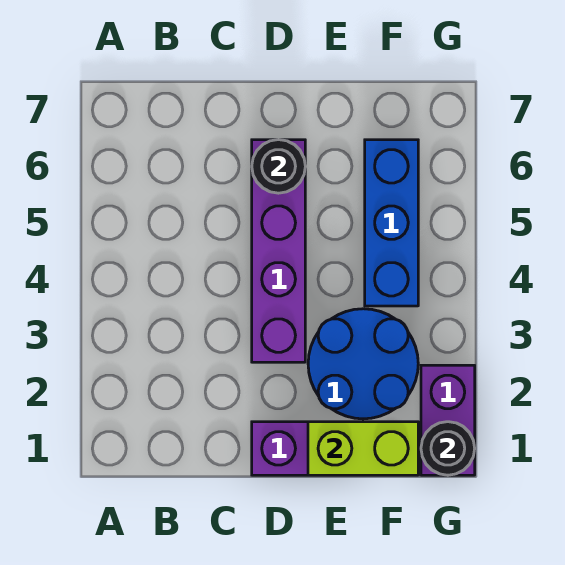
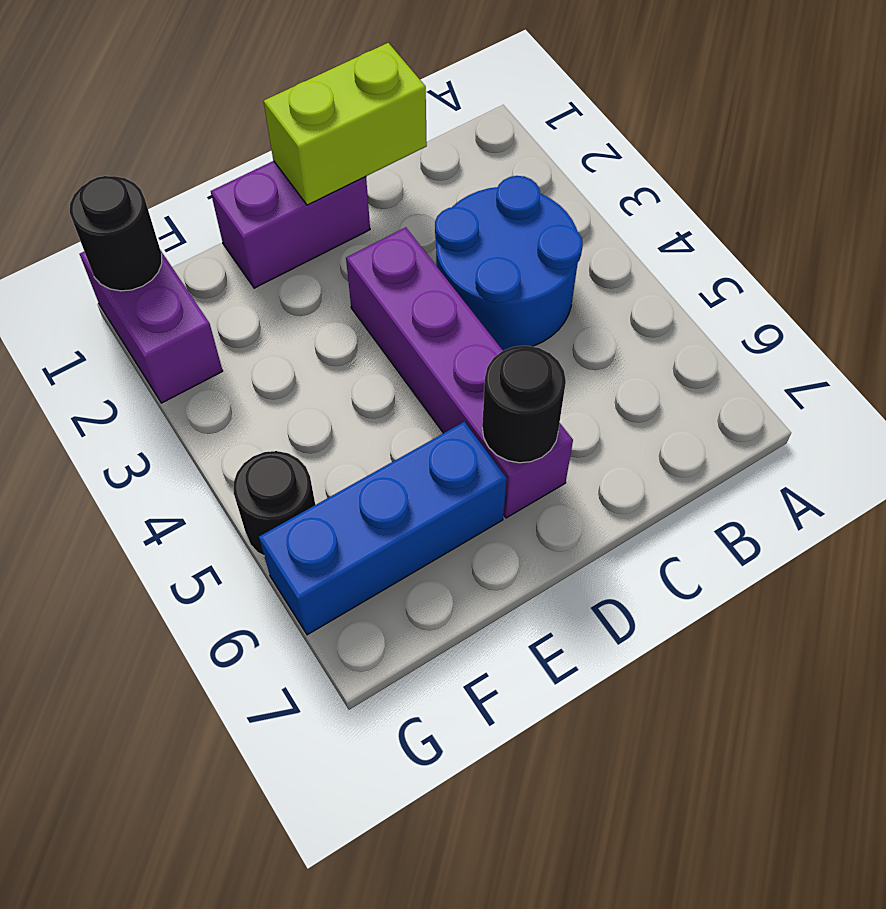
lime 1x2 brick [308,422,418,475] -> lime 1x2 brick moved to [264,43,427,205]
blue 2x2 round brick [308,309,418,419] -> blue 2x2 round brick moved to [435,176,583,351]
blue 1x3 brick [365,140,418,306] -> blue 1x3 brick turned to [259,422,507,635]
none -> black 1x1 round brick [234,451,315,556]

